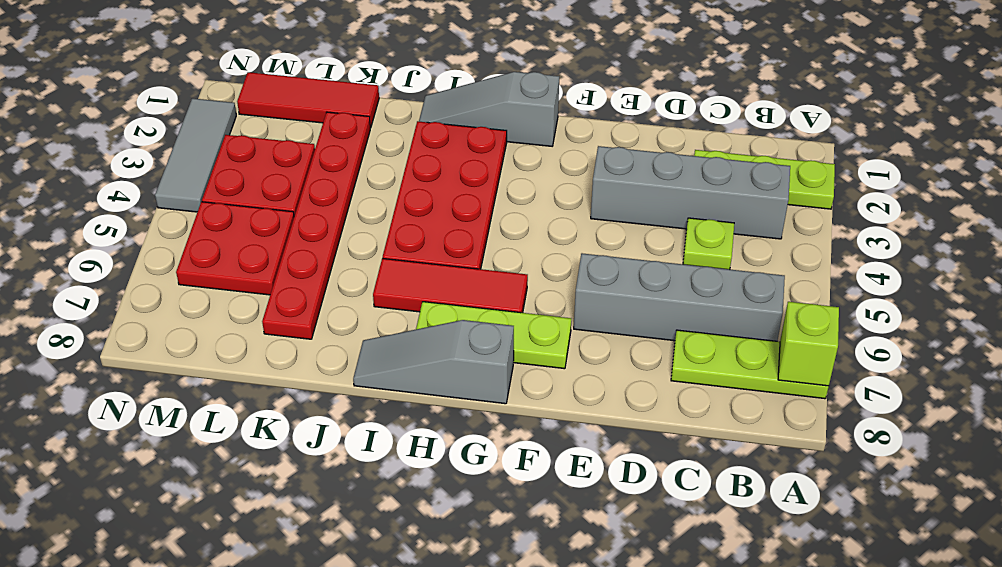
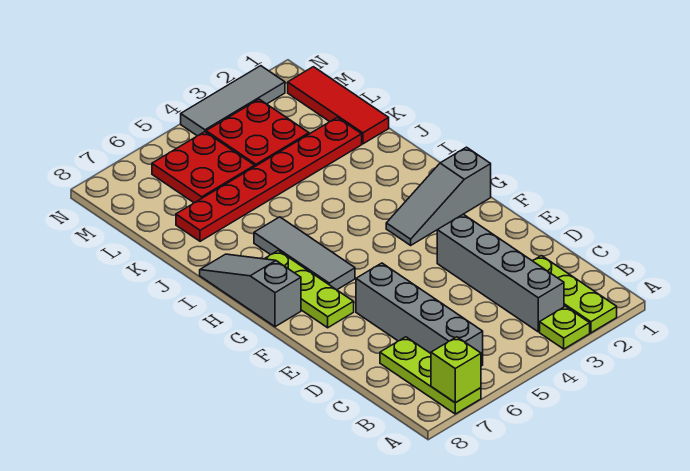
lime 1x1 plate [683,218,734,269] -> lime 1x1 plate moved to [540,306,590,349]
grey 1x3 slope [419,72,559,146] -> grey 1x3 slope turned to [386,147,491,245]
red 1x3 tile [373,258,528,313] -> grey 1x3 tile [254,217,355,290]
red 2x4 plate [383,121,507,269] -> none

